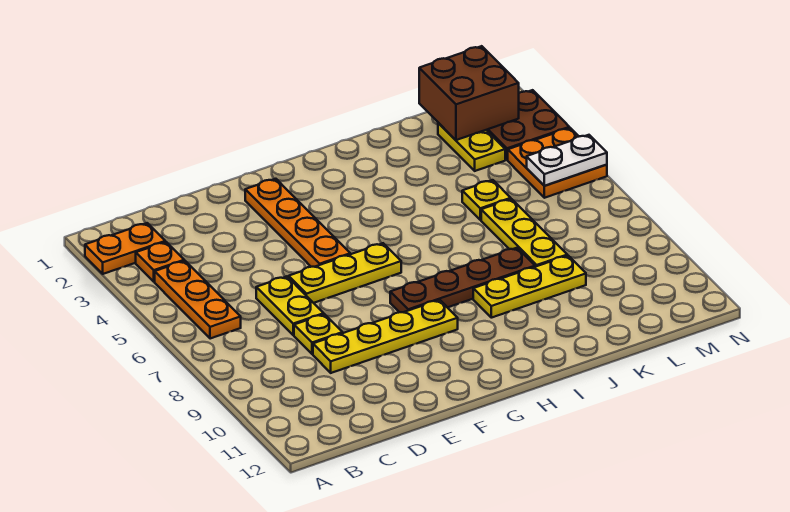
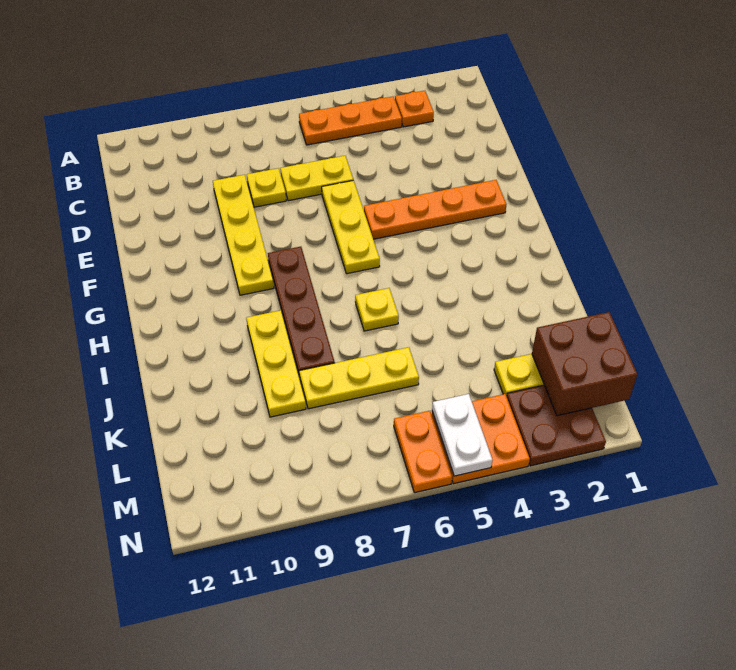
orange 1x2 plate [85,223,165,274] -> orange 1x2 plate moved to [394,411,452,493]
yellow 1x1 plate [462,180,511,220] -> yellow 1x1 plate moved to [355,288,399,331]

